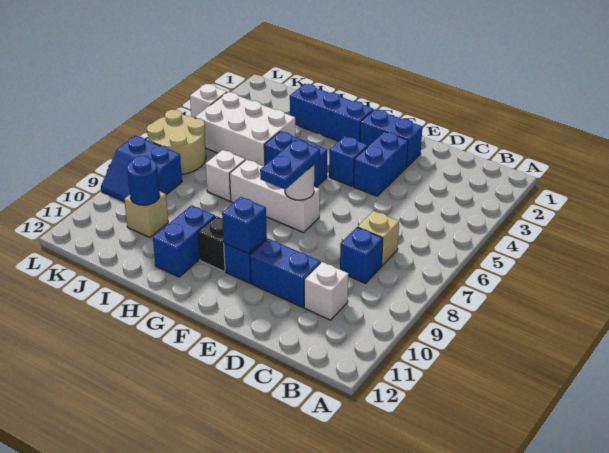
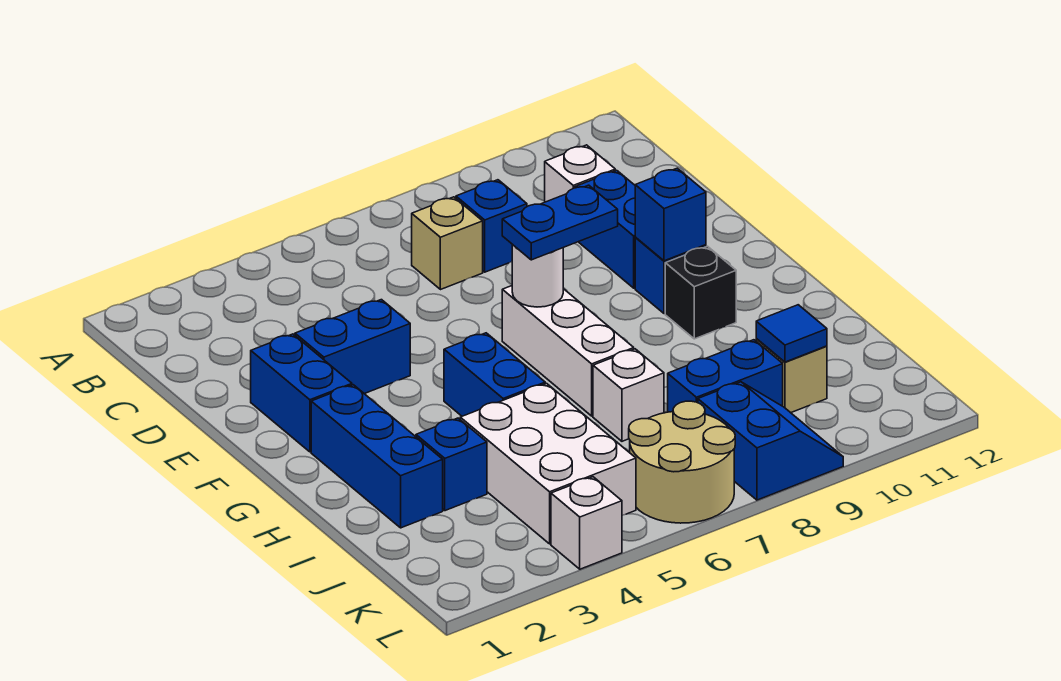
blue 1x1 brick [329,136,368,186] -> blue 1x1 brick moved to [416,418,487,511]
blue 1x2 brick [153,205,215,277] -> blue 1x2 brick moved to [668,340,783,412]
blue 1x1 round brick [127,156,160,205] -> blue 1x1 tile [756,305,827,362]

